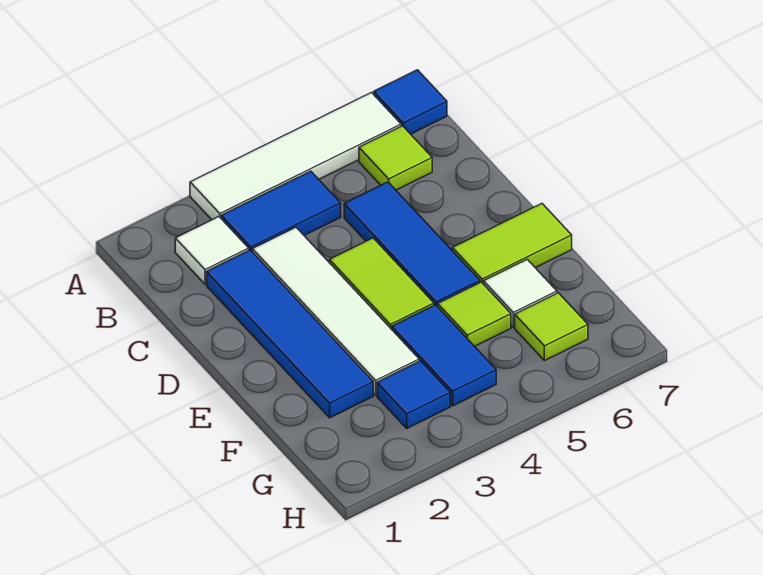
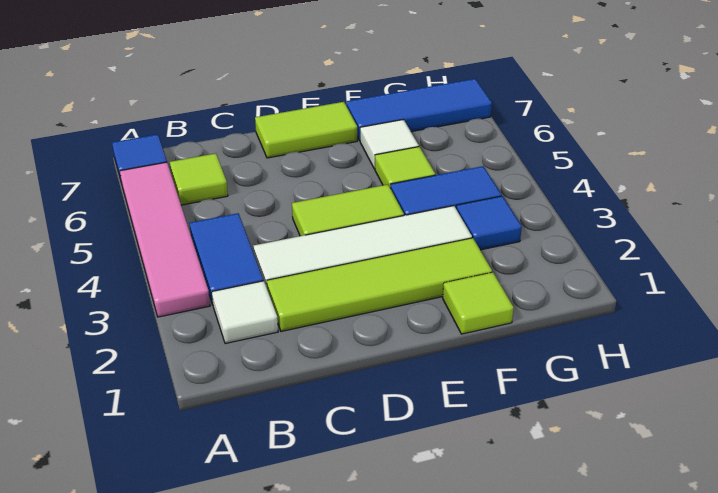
white 1x4 tile [190,93,401,220] -> pink 1x4 tile [120,162,210,317]
blue 1x4 tile [207,250,373,418] -> lime 1x4 tile [267,238,492,331]
blue 1x3 tile [344,182,480,307] -> blue 1x3 tile moved to [346,79,492,141]
lime 1x2 tile [452,204,572,284] -> lime 1x2 tile turned to [255,102,357,158]
lime 1x1 tile [515,293,588,361] -> lime 1x1 tile moved to [443,272,514,334]

